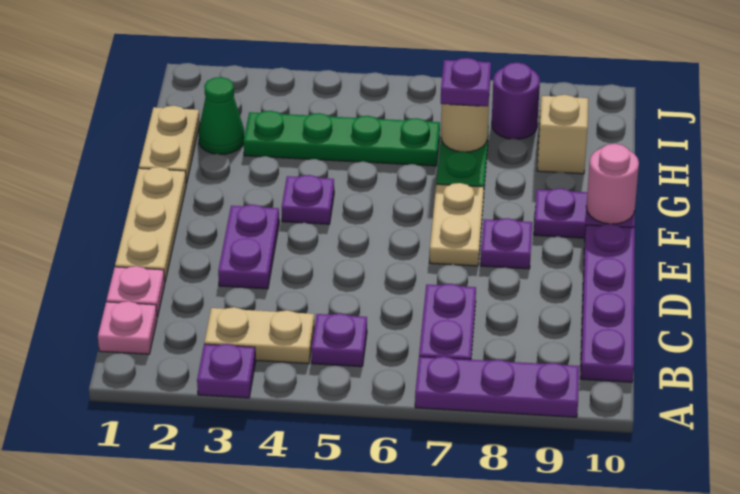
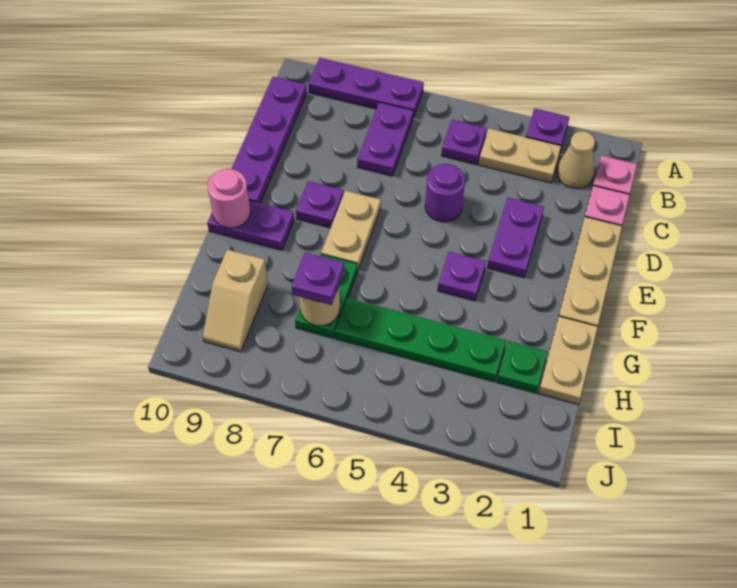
none -> tan 1x1 cone [557,131,595,189]
green 1x1 cone [198,77,244,154] -> green 1x1 plate [497,341,547,393]
purple 1x1 round brick [492,62,540,139] -> purple 1x1 round brick moved to [425,164,465,222]

